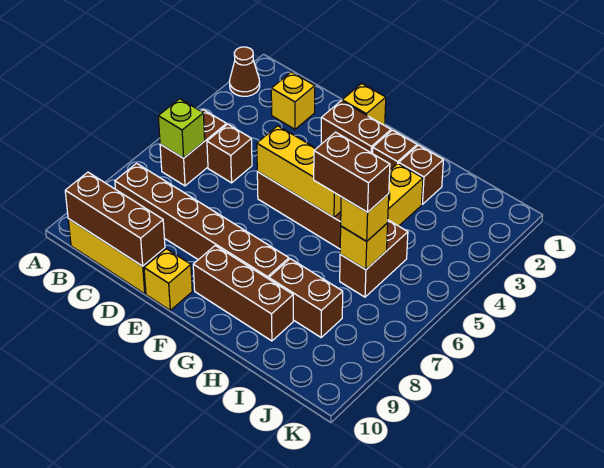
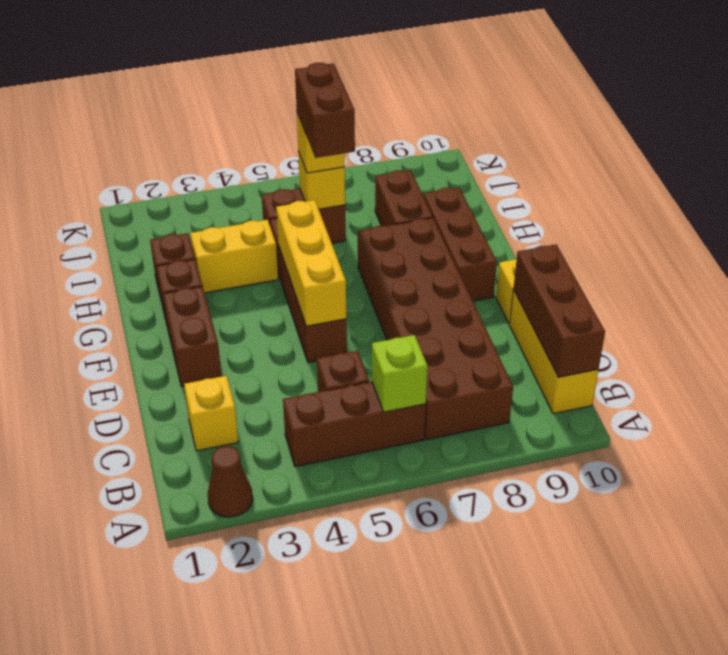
brown 1x2 brick [160,110,227,186] -> brown 1x3 brick [283,382,426,467]
brown 1x6 brick [115,163,289,279] -> brown 2x6 brick [358,218,513,440]
yellow 1x1 brick [342,83,386,125] -> none

